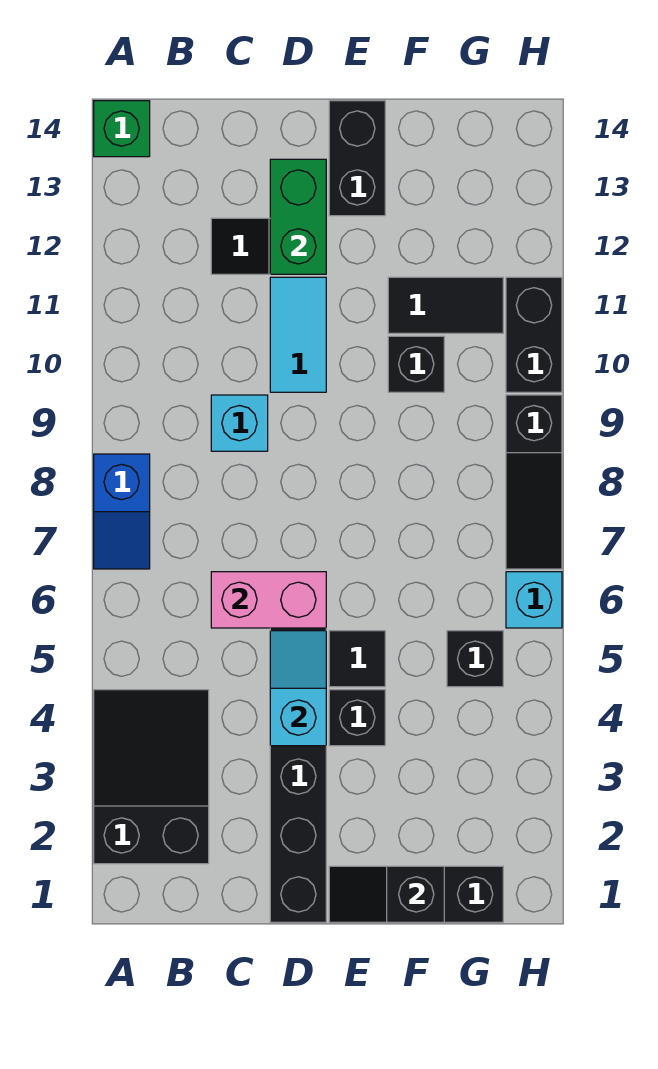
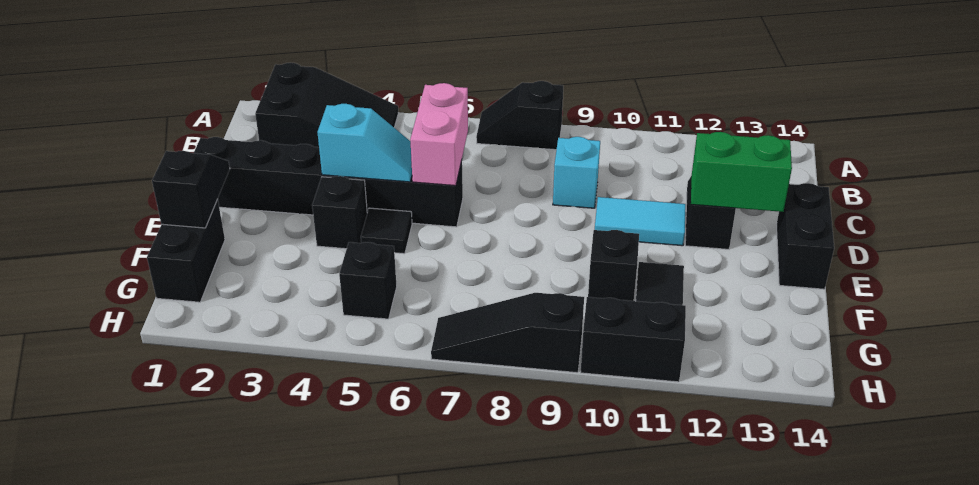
blue 1x2 slope [94,454,150,569] -> black 1x2 slope [476,81,563,150]
green 1x1 brick [94,101,150,157] -> none
black 1x2 brick [329,101,385,216] -> black 1x2 brick turned to [776,183,834,289]
cyan 1x1 brick [506,572,562,628] -> none

